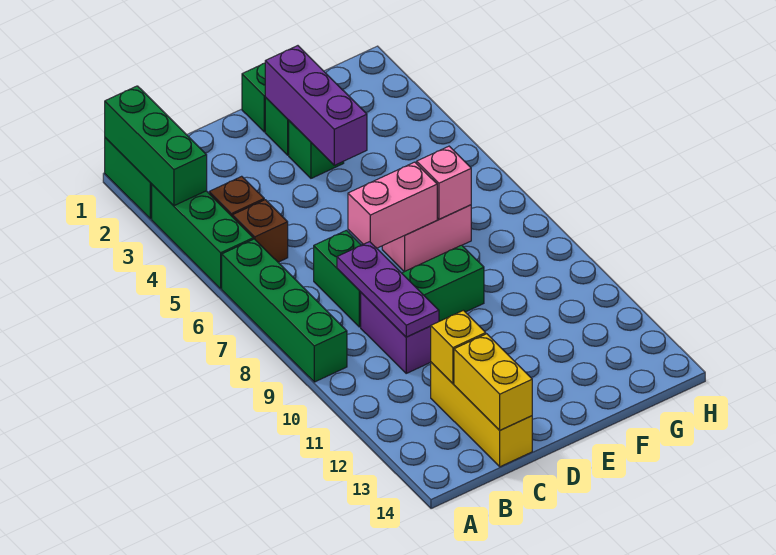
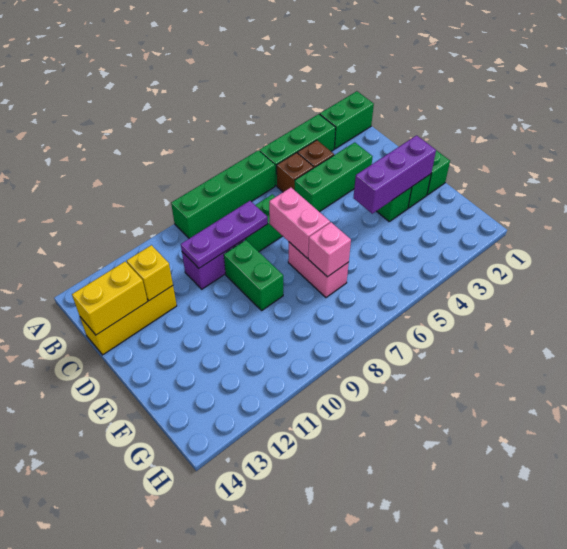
green 1x3 brick [105,86,207,206] -> green 1x3 brick moved to [295,142,373,212]

